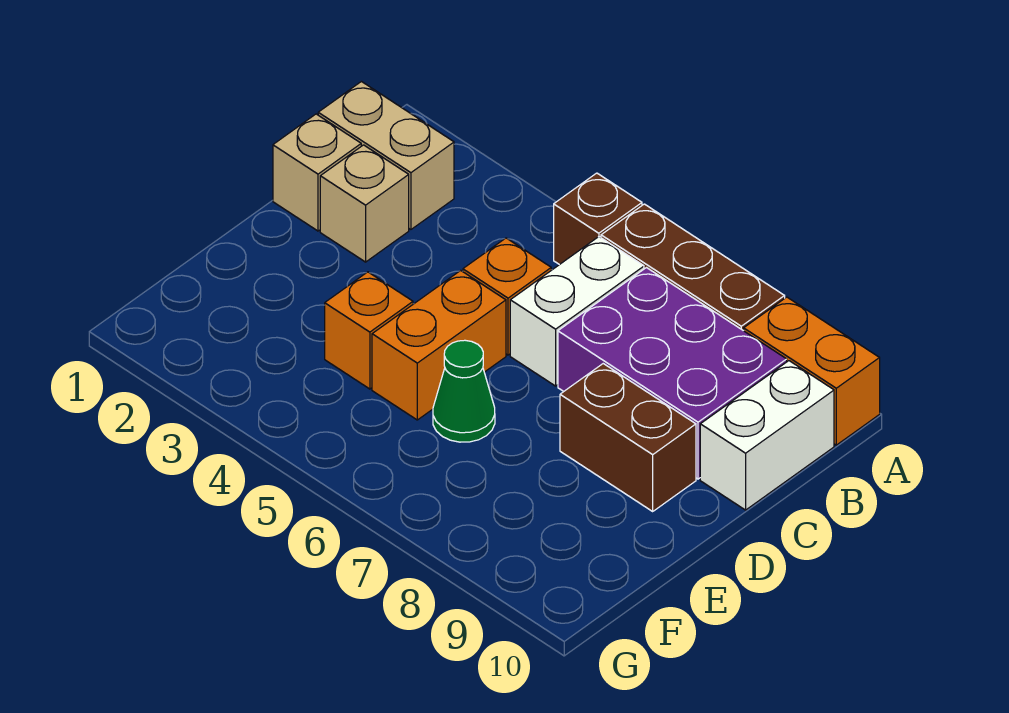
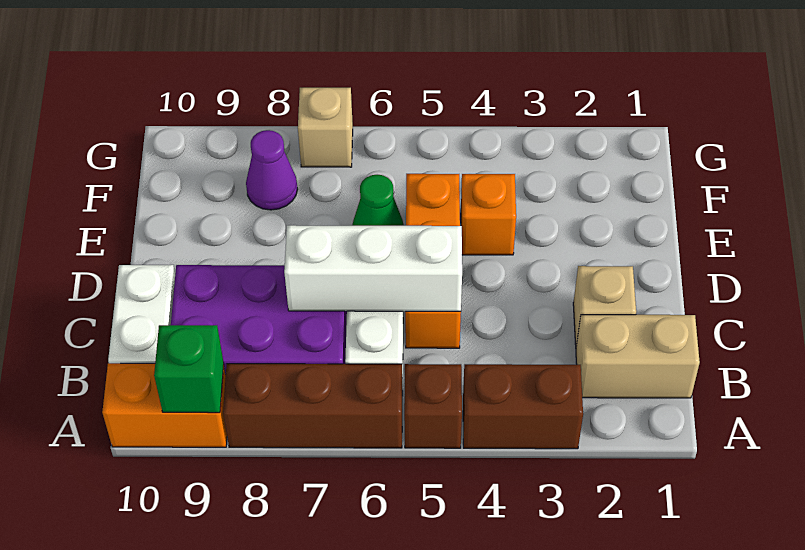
none -> green 1x1 brick [154,325,224,413]
tan 1x1 brick [273,114,361,231] -> tan 1x1 brick moved to [298,88,353,167]
none -> white 1x3 brick [284,225,462,312]
brown 1x2 brick [560,364,696,511] -> brown 1x2 brick moved to [463,364,583,449]
none -> purple 1x1 cone [246,130,298,210]

